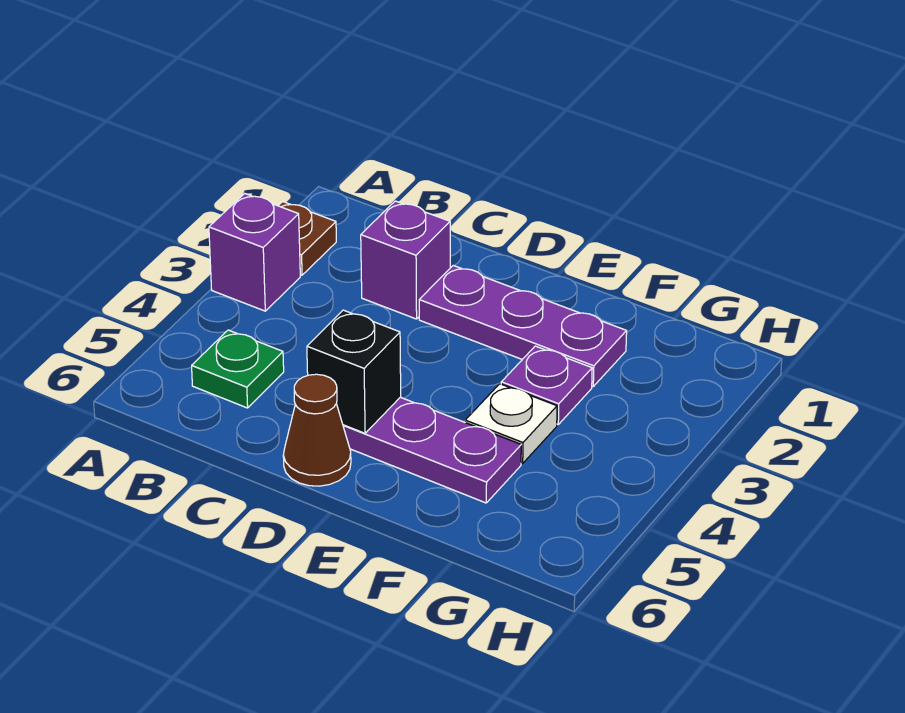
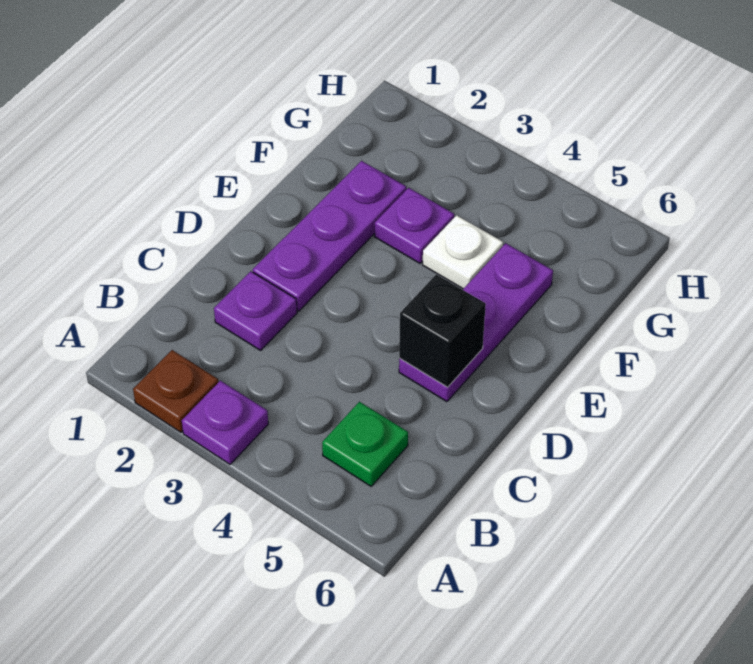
purple 1x1 brick [209,193,300,311] -> purple 1x1 plate [182,381,268,464]
purple 1x1 brick [361,201,450,319] -> purple 1x1 plate [214,271,297,350]
brown 1x1 cone [283,374,351,486] -> none

